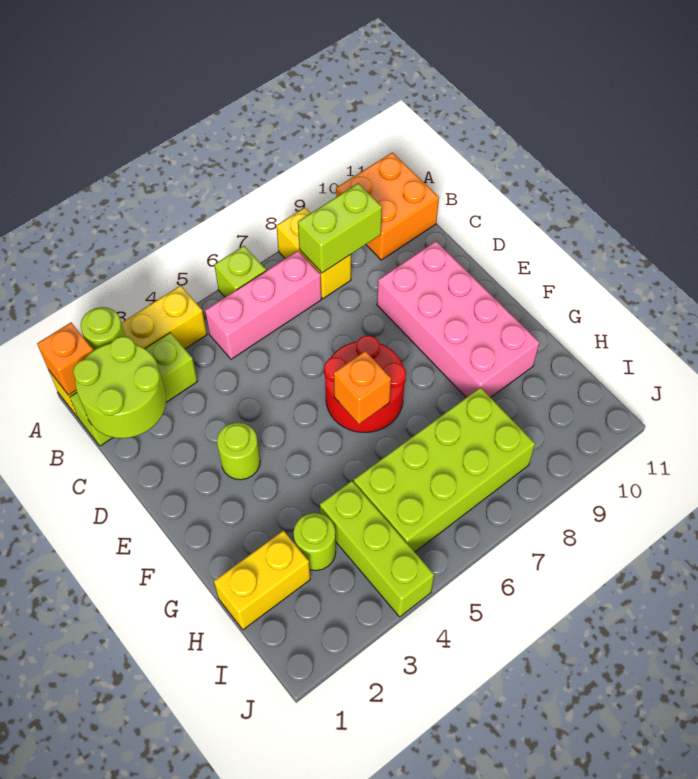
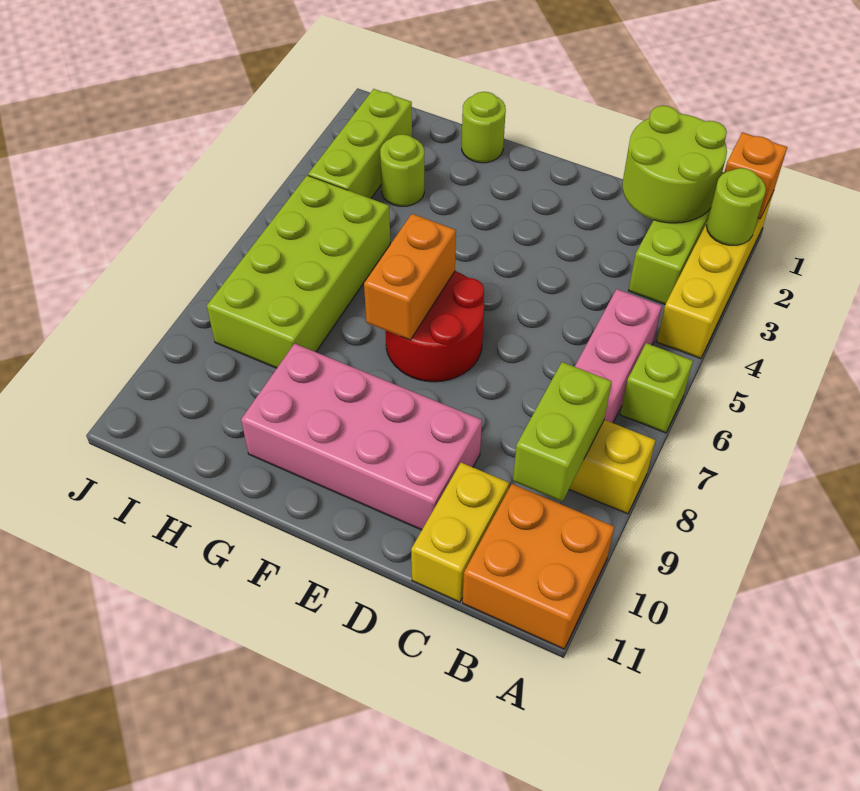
lime 1x1 round brick [217,423,260,480] -> lime 1x1 round brick moved to [462,92,506,163]
orange 1x1 brick [334,351,391,424] -> orange 1x2 brick [364,214,456,340]
yellow 1x2 brick [214,530,310,630] -> yellow 1x2 brick moved to [411,463,509,602]
lime 1x3 brick [320,481,434,617] -> lime 1x3 brick turned to [308,89,412,199]

